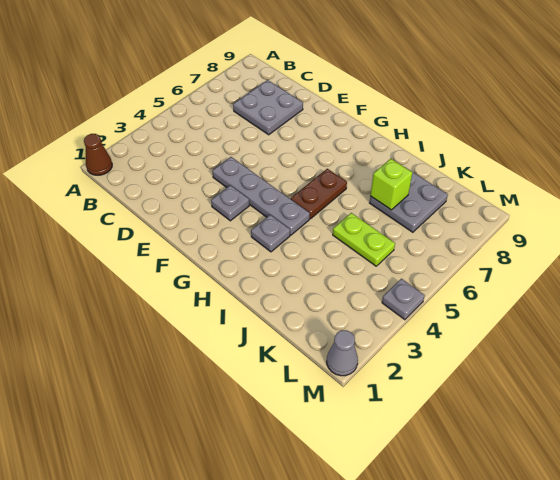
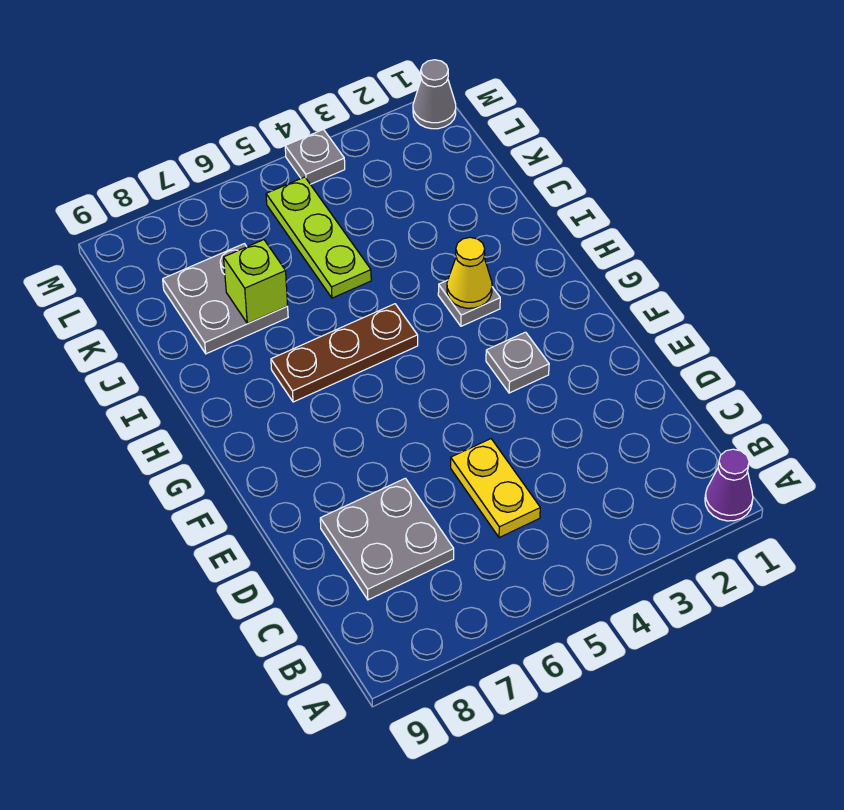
brown 1x1 cone [84,134,112,175] -> purple 1x1 cone [705,449,753,521]
none -> yellow 1x2 plate [451,439,540,538]
grey 1x4 plate [212,157,310,235] -> none
none -> yellow 1x1 cone [447,237,492,308]
brown 1x2 plate [291,169,347,219] -> brown 1x3 plate [271,304,418,402]
lime 1x2 plate [333,213,395,266] -> lime 1x3 plate [266,177,371,298]

